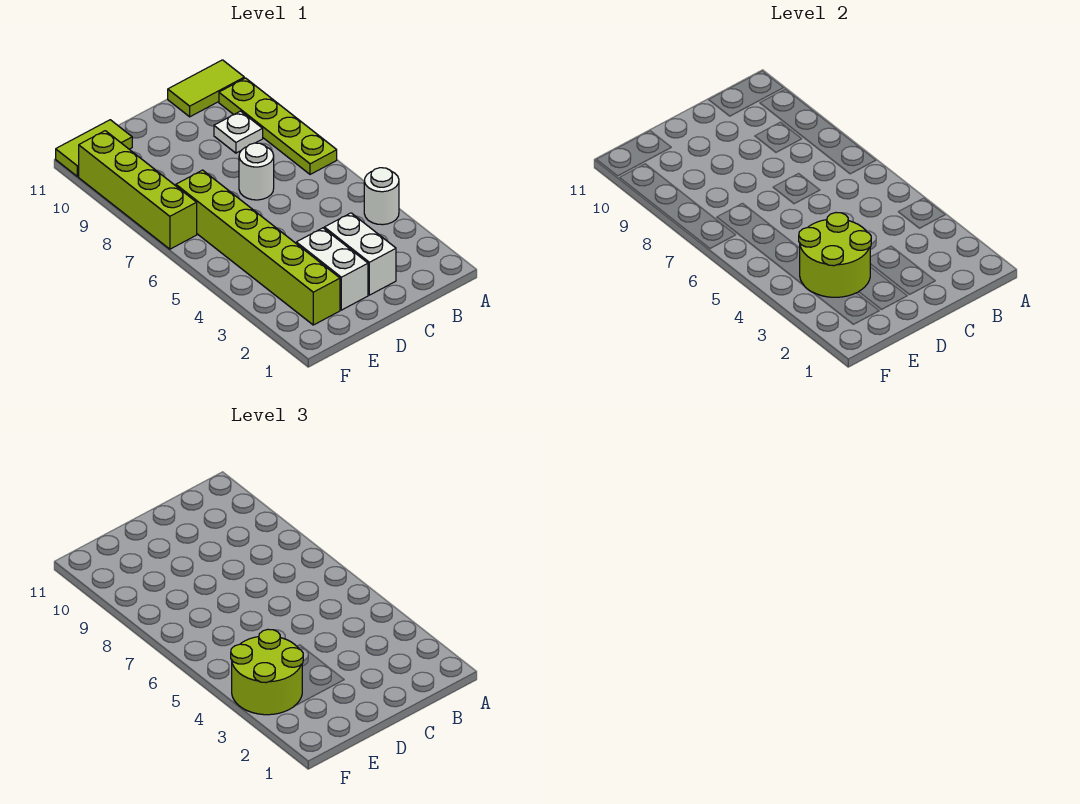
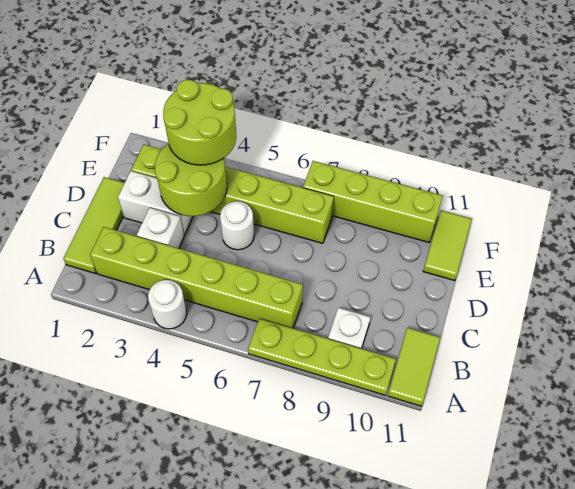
none -> lime 1x3 tile [63,177,124,273]
none -> lime 1x6 brick [90,227,303,328]
white 1x2 brick [324,213,396,295] -> white 1x1 brick [137,208,184,248]
white 1x1 round brick [239,143,274,200] -> white 1x1 round brick moved to [220,201,254,250]

